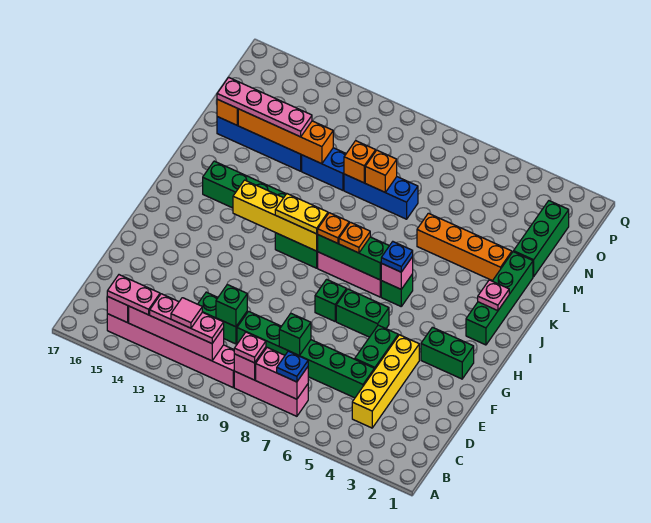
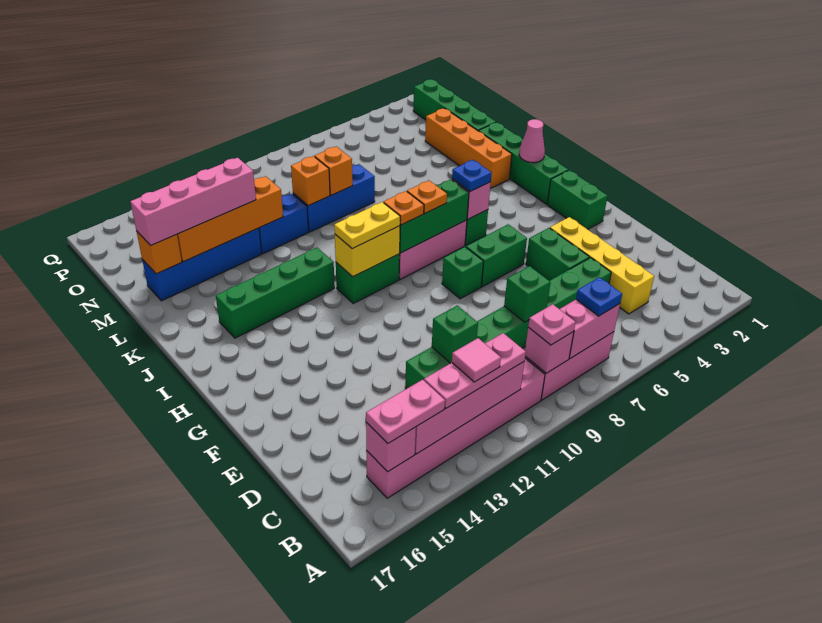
green 1x2 brick [421,327,474,379] -> green 1x2 brick turned to [547,170,607,229]
yellow 1x4 brick [233,180,318,251] -> yellow 1x2 brick [335,226,400,277]
pink 1x1 plate [478,280,509,311] -> pink 1x1 cone [519,119,545,163]
orange 1x4 brick [417,213,512,281] -> orange 1x4 brick turned to [425,108,512,188]
green 1x3 brick [514,201,569,277] -> green 1x4 brick [413,79,496,131]
pink 1x4 plate [217,77,312,137] -> pink 1x4 brick [130,158,256,245]

